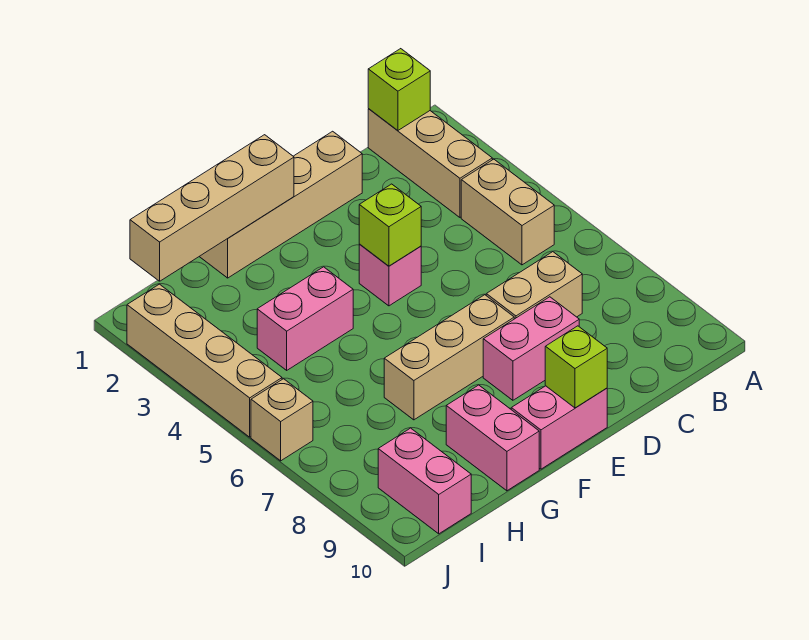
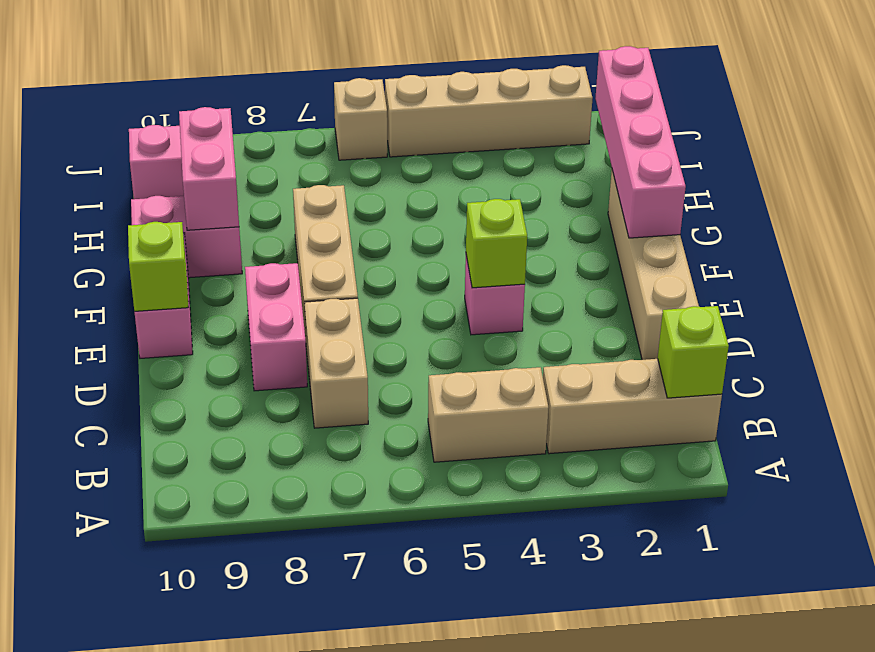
tan 1x4 brick [130,135,294,281] -> pink 1x4 brick [595,46,686,238]
pink 1x2 brick [257,267,353,370] -> pink 1x2 brick moved to [179,107,239,230]

